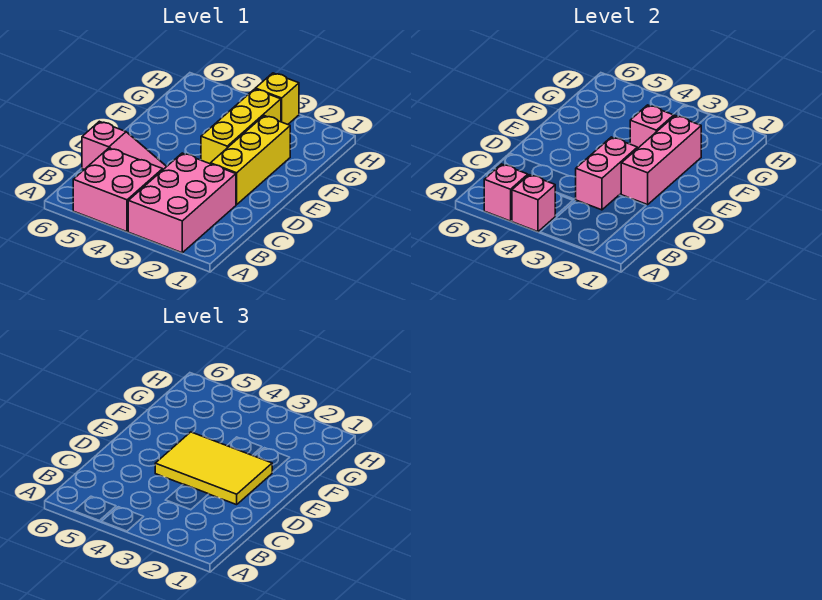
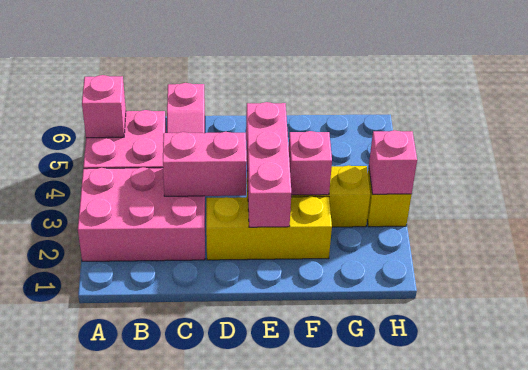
pink 1x1 brick [512,175,555,232] -> pink 1x1 brick moved to [369,130,417,194]
pink 1x3 brick [621,116,701,205] -> pink 1x3 brick turned to [246,102,291,227]
yellow 2x3 tile [155,432,272,505] -> none

